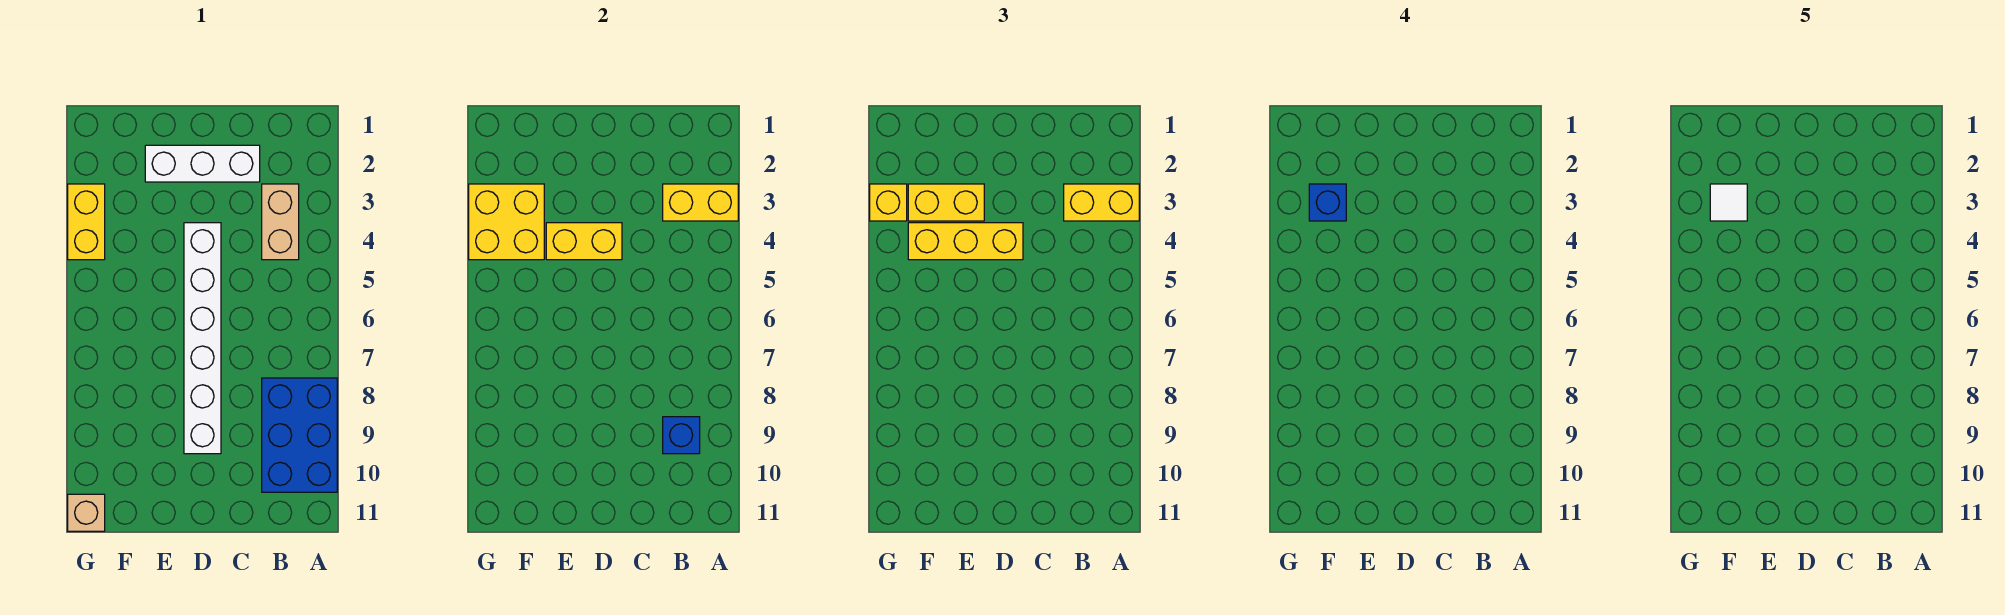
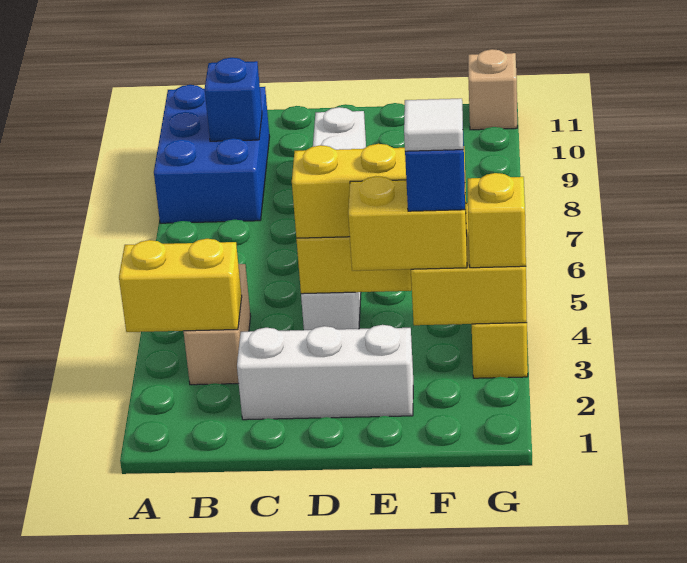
yellow 1x2 brick [1064,184,1139,221] -> none

